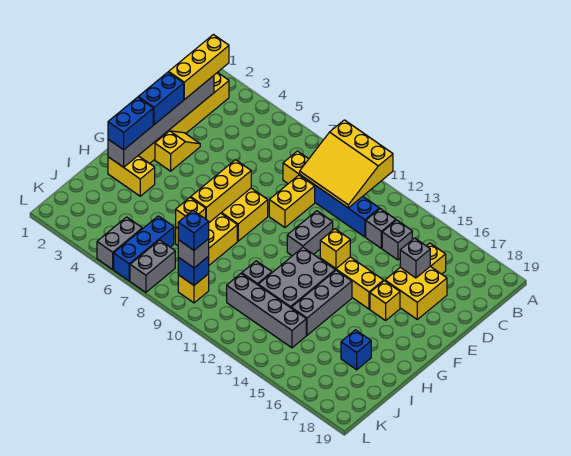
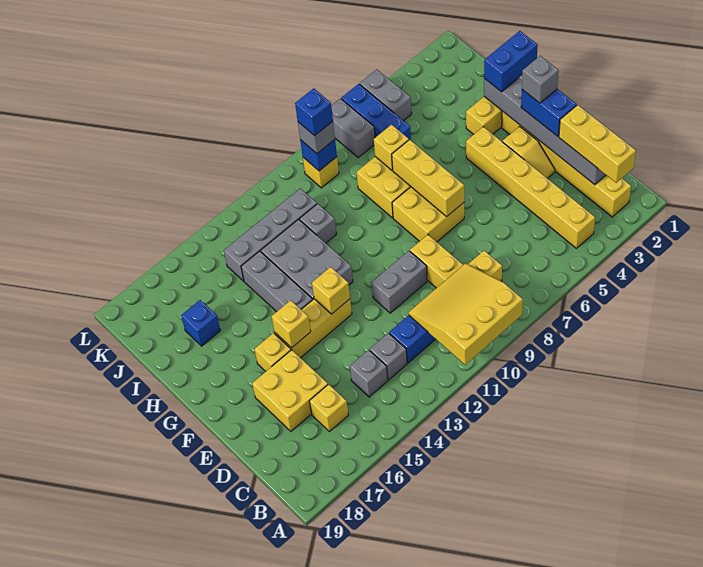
none -> yellow 1x6 brick [466,127,595,248]
grey 1x1 brick [400,238,430,278] -> grey 1x1 brick moved to [522,56,559,103]
grey 1x2 brick [287,211,333,256] -> grey 1x2 brick turned to [371,251,427,313]
none -> yellow 1x1 brick [272,300,311,348]
blue 1x2 brick [108,97,153,150] -> blue 1x2 brick turned to [484,31,538,92]

